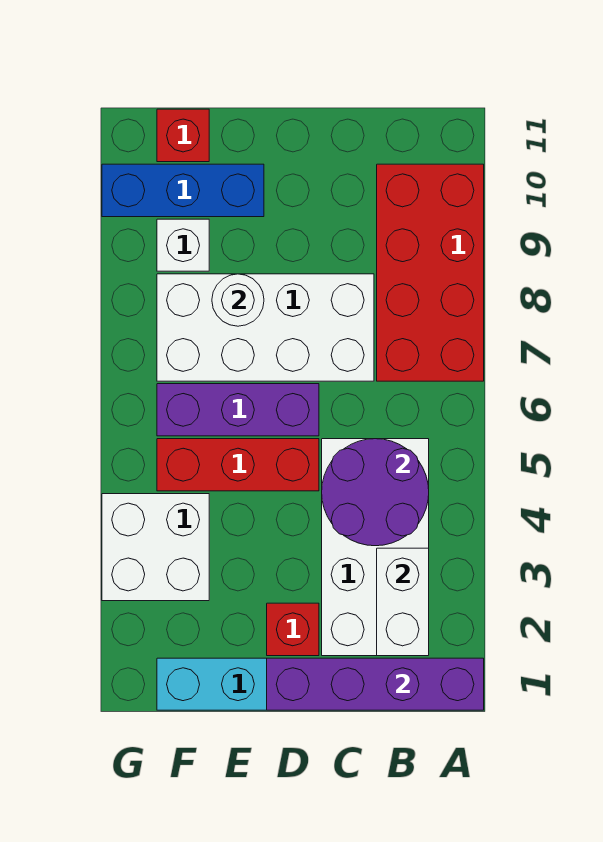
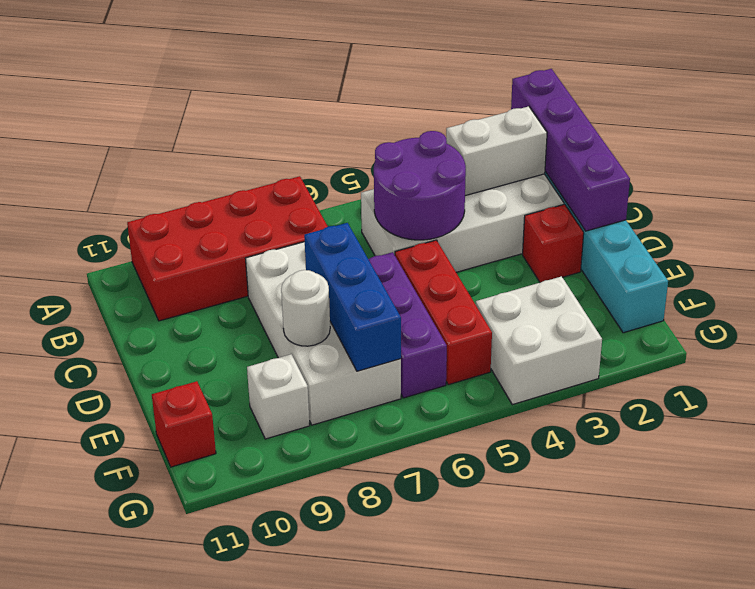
blue 1x3 brick [102,164,264,217] -> blue 1x3 brick moved to [304,223,401,371]

